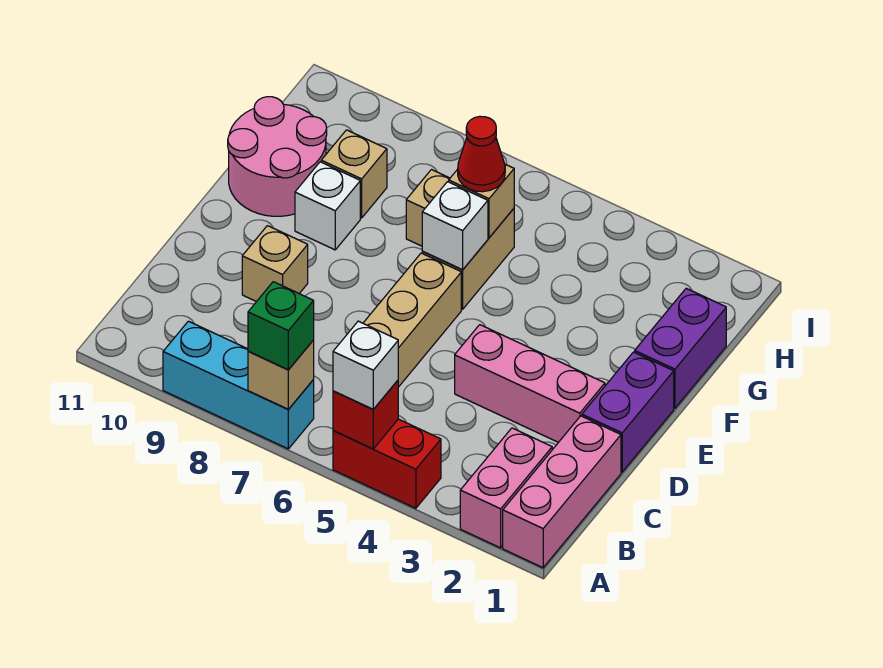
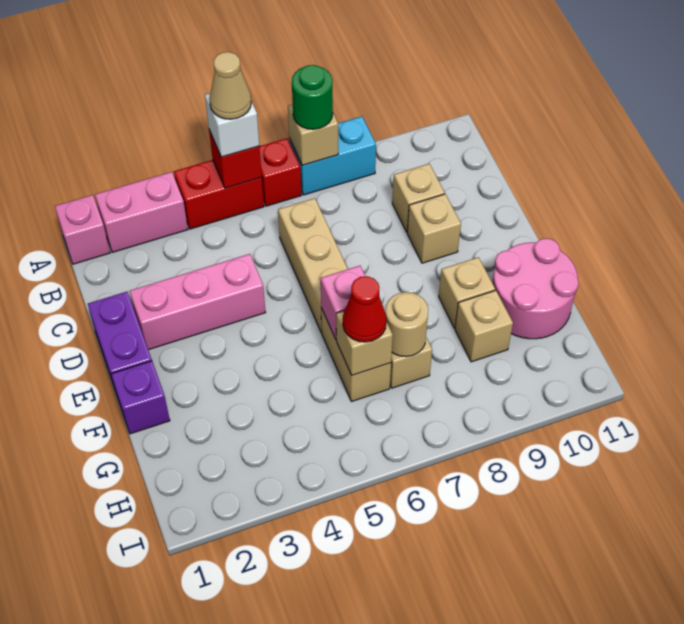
pink 1x3 brick [503,416,621,568] -> pink 1x1 brick [55,195,110,264]
pink 1x2 brick [460,428,552,548] -> pink 1x2 brick turned to [95,172,188,252]
none -> tan 1x1 cone [209,52,251,119]
none -> red 1x1 brick [259,138,301,206]
cyan 1x3 brick [163,321,314,449] -> cyan 1x2 brick [289,117,376,195]
green 1x1 brick [248,282,314,370] -> green 1x1 round brick [292,65,333,129]
none -> tan 1x1 brick [392,164,445,232]
purple 1x2 brick [635,288,726,408] -> purple 1x1 brick [111,361,170,434]
white 1x1 brick [422,182,488,270] -> pink 1x1 brick [321,266,365,340]
white 1x1 brick [295,162,360,250] -> tan 1x1 brick [439,257,495,328]
none -> tan 1x1 round brick [385,292,428,357]

